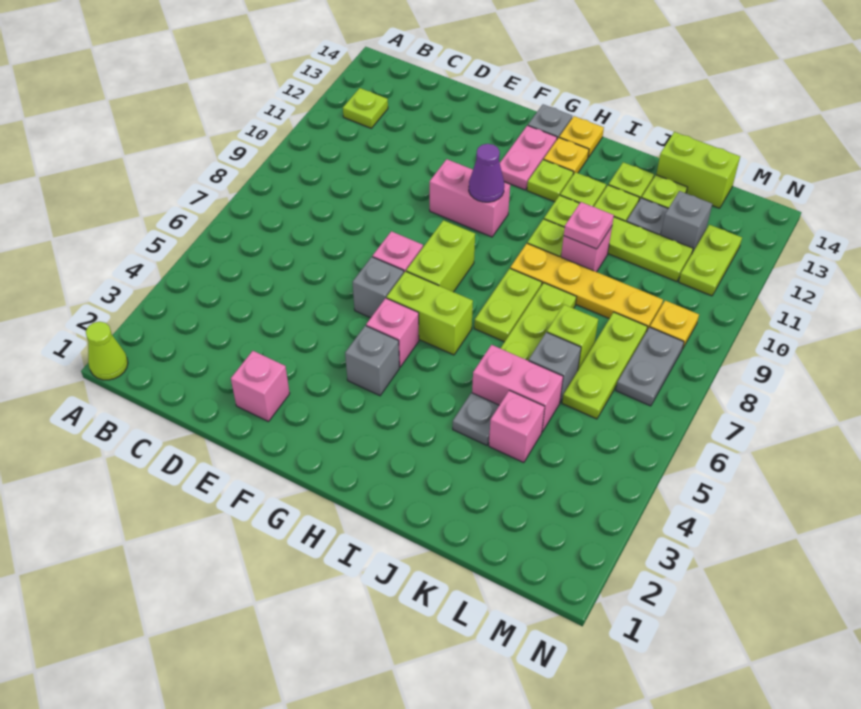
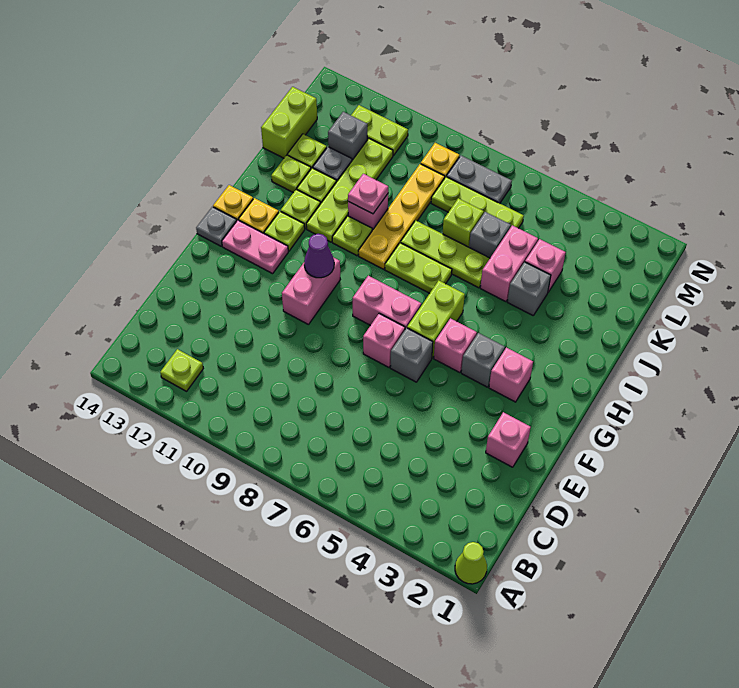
none -> pink 1x1 brick [489,348,533,402]
lime 1x2 brick [406,220,475,292] -> pink 1x2 brick [353,276,421,329]
grey 1x1 plate [453,393,499,445] -> grey 1x1 brick [508,262,551,315]

